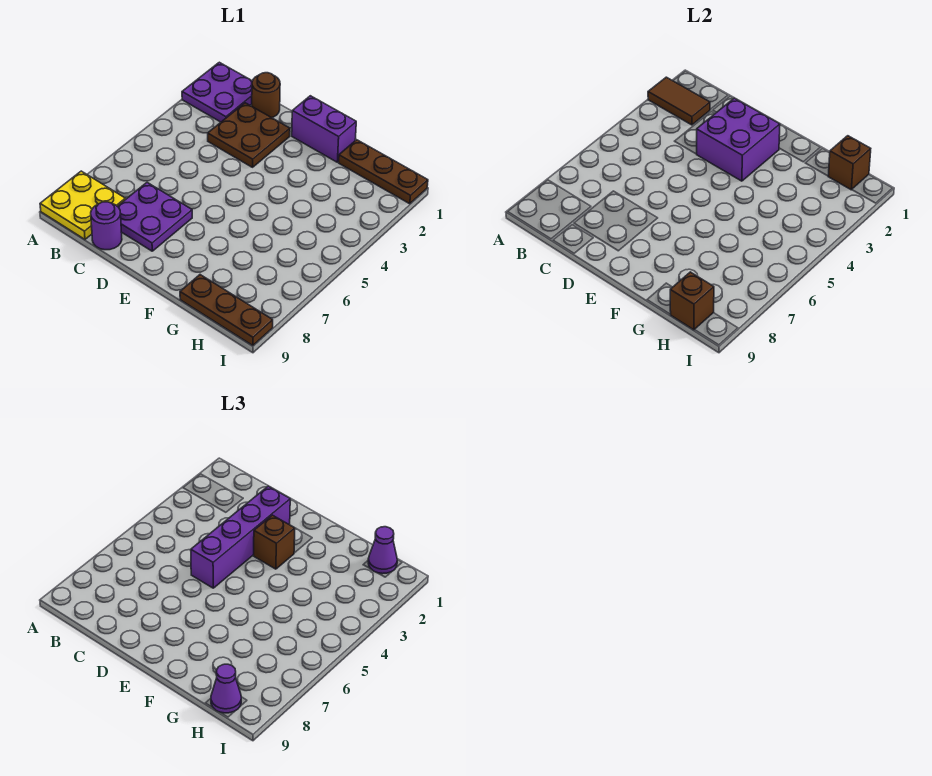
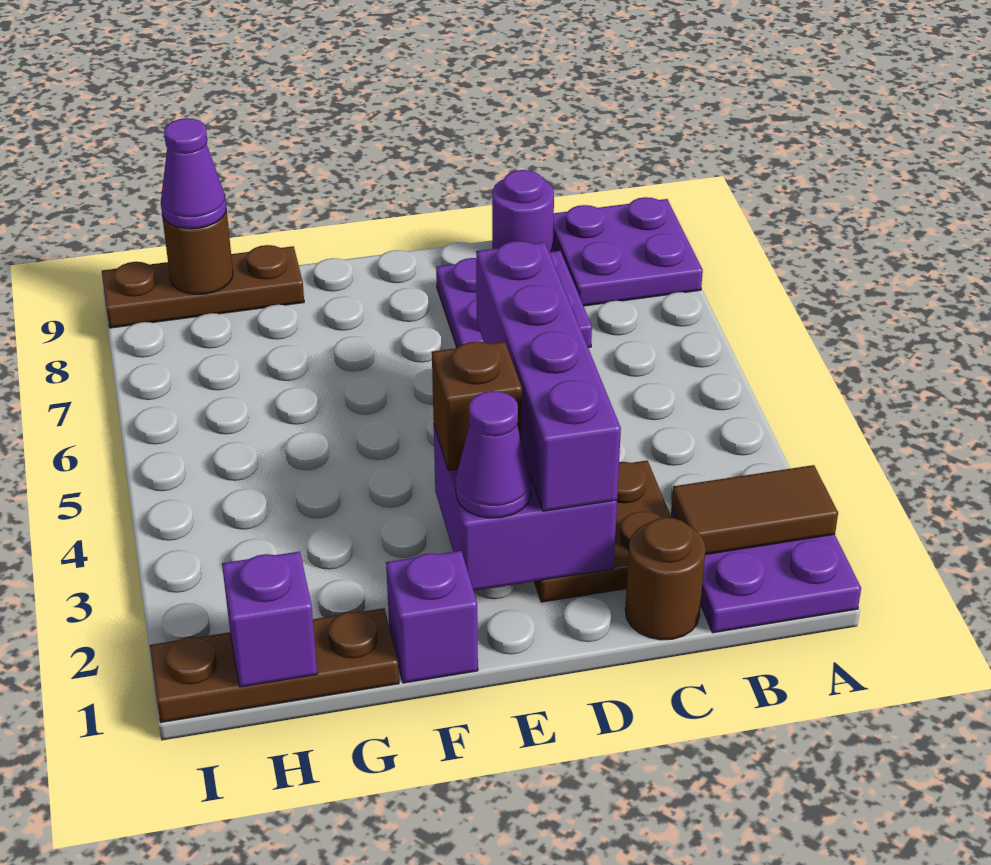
yellow 2x2 plate [40,171,125,239] -> purple 2x2 plate [553,197,703,306]
purple 1x2 brick [292,96,356,162] -> purple 1x1 brick [386,551,478,683]
brown 1x1 brick [828,136,871,190] -> purple 1x1 brick [222,552,317,687]
purple 1x1 cone [368,527,397,574] -> purple 1x1 cone moved to [456,391,532,518]
brown 1x1 brick [670,272,714,330] -> brown 1x1 round brick [162,208,233,294]

